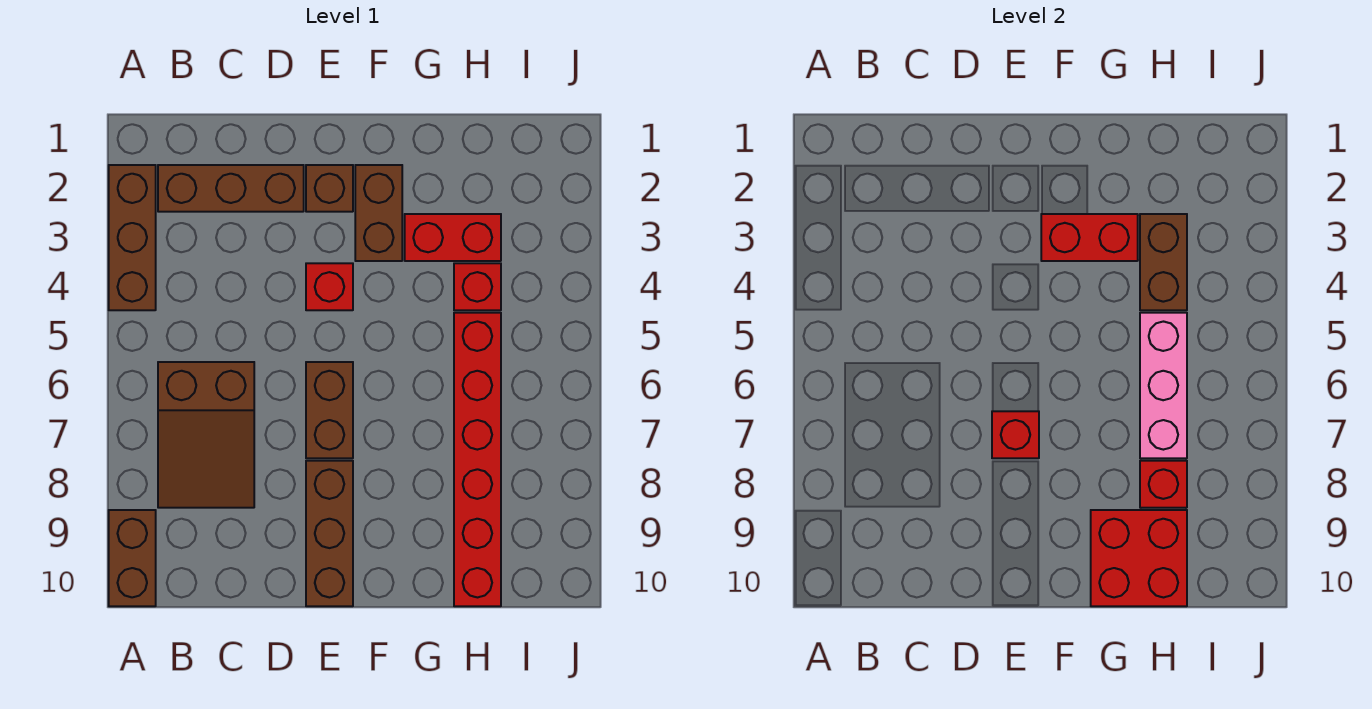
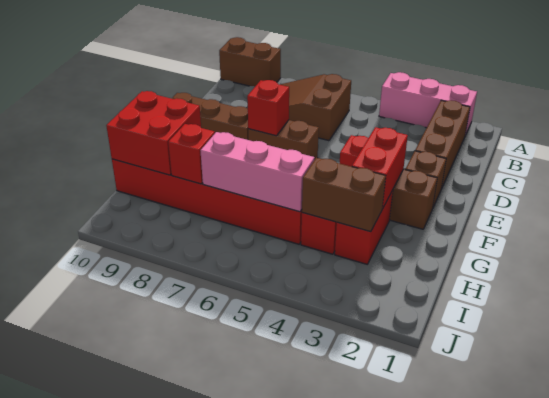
brown 1x3 brick [109,165,156,310] -> pink 1x3 brick [379,72,477,135]

